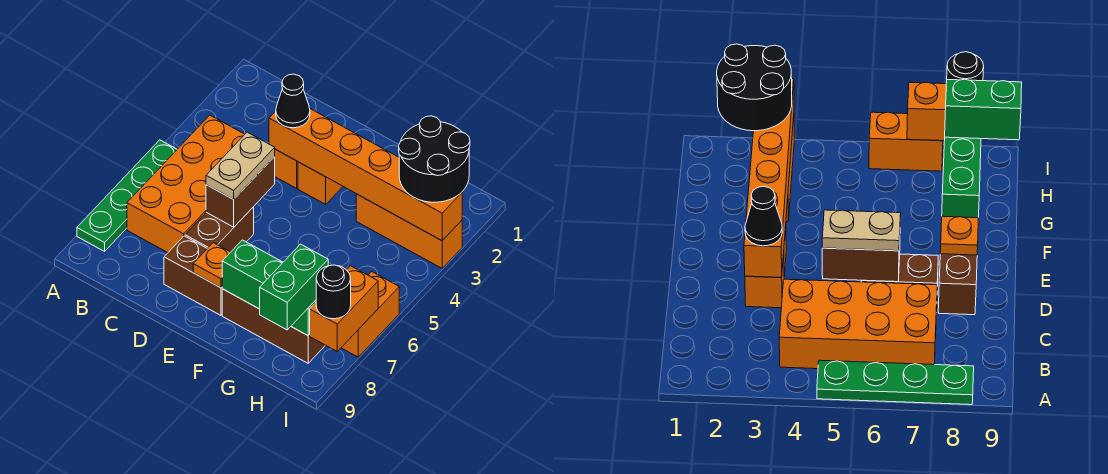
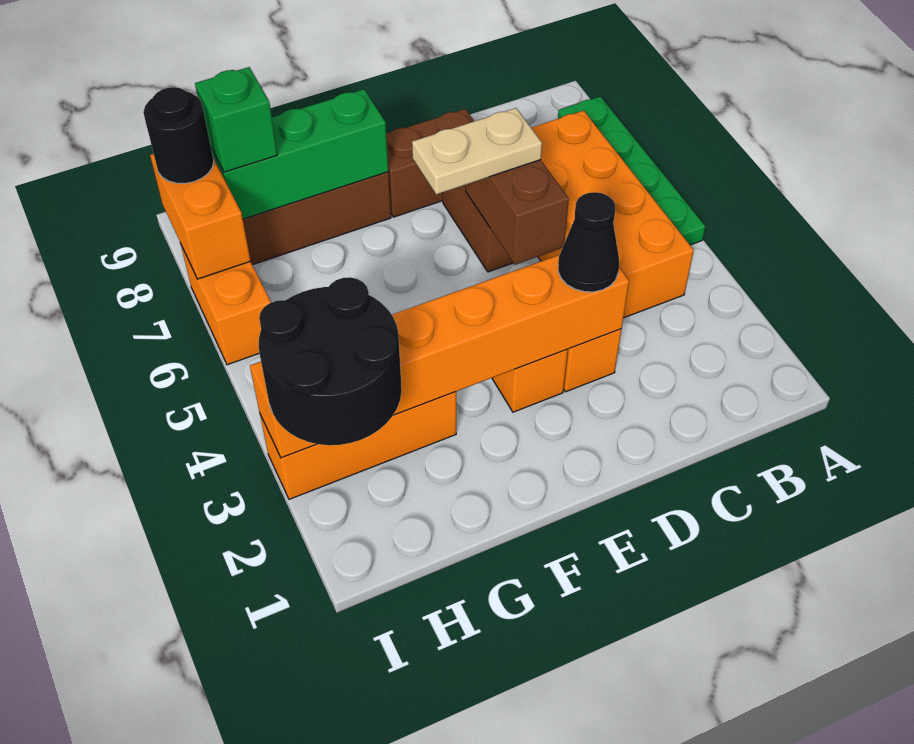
tan 1x2 plate [206,132,275,199] -> tan 1x2 plate turned to [412,108,542,195]
orange 1x1 plate [193,243,230,288] -> none
green 1x2 brick [260,244,328,330] -> green 1x1 brick [195,67,277,172]

